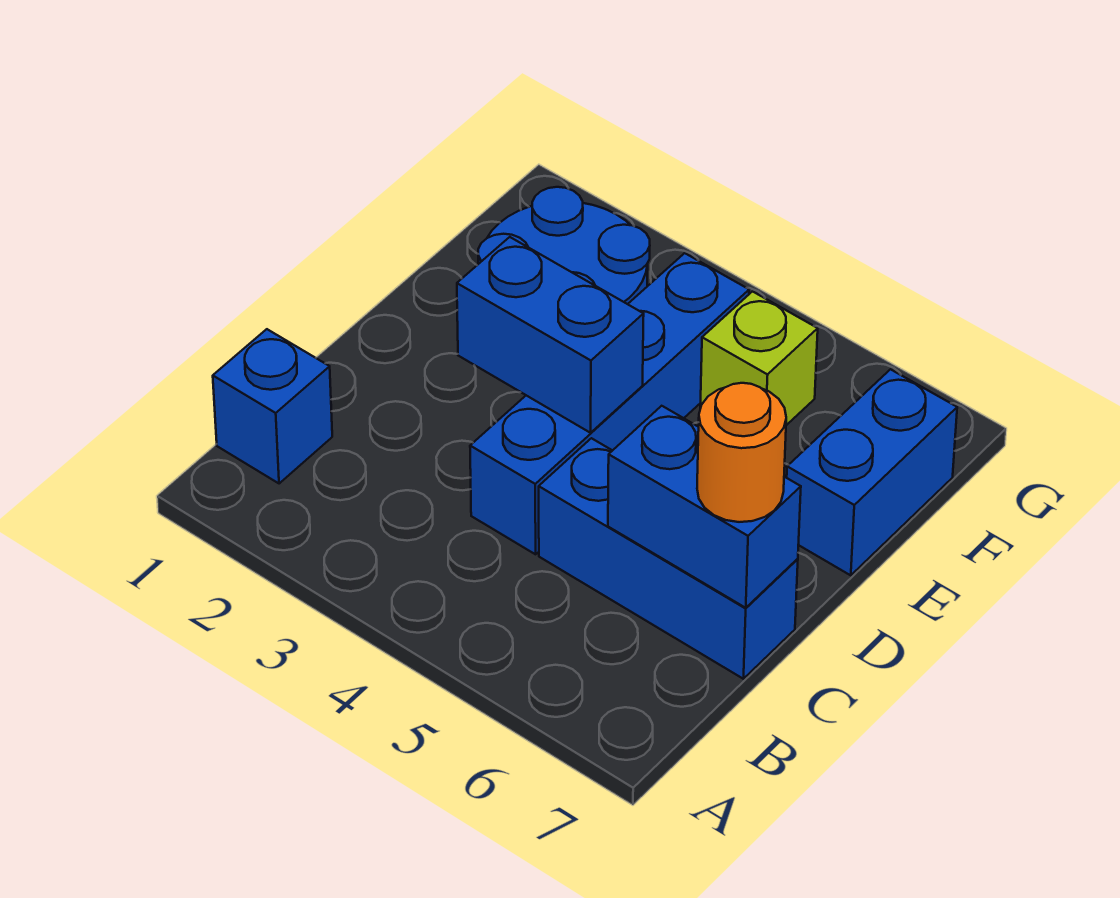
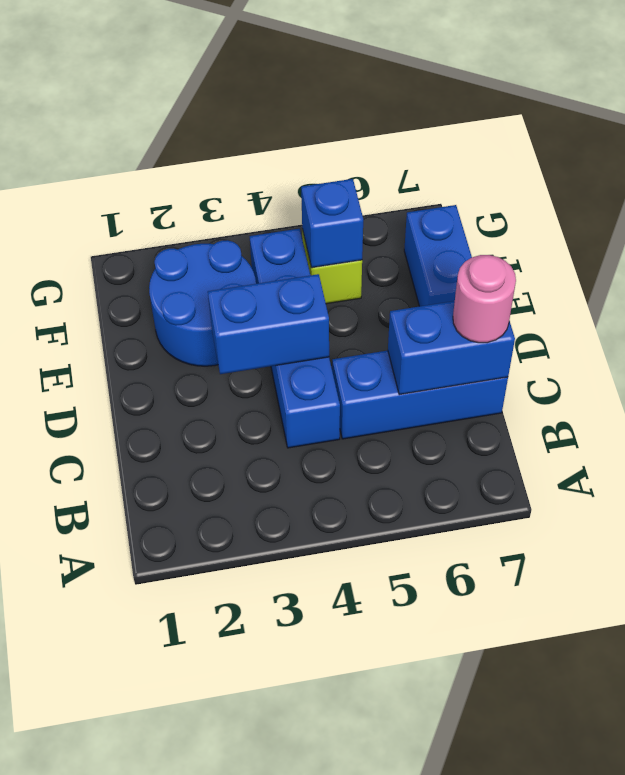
blue 1x1 brick [213,329,332,484] -> blue 1x1 brick moved to [301,179,363,268]
orange 1x1 round brick [697,383,786,522] -> pink 1x1 round brick [453,255,516,343]

